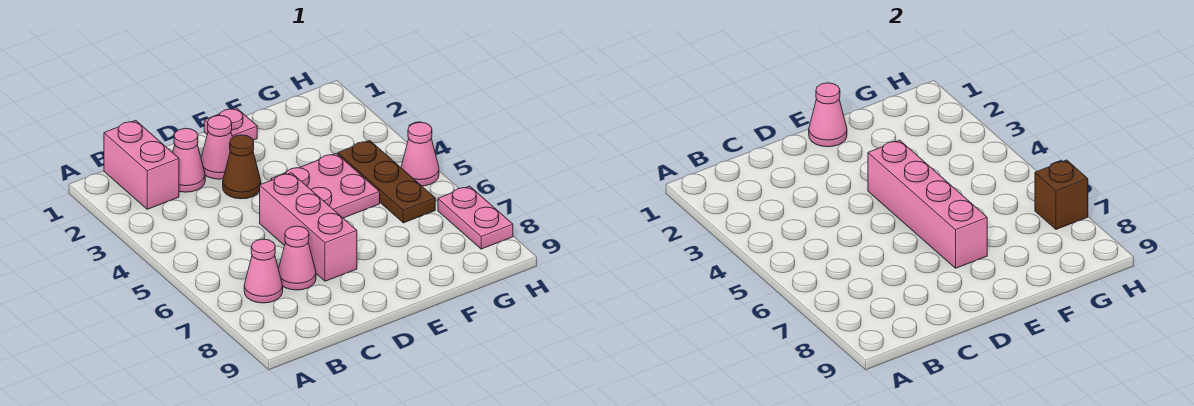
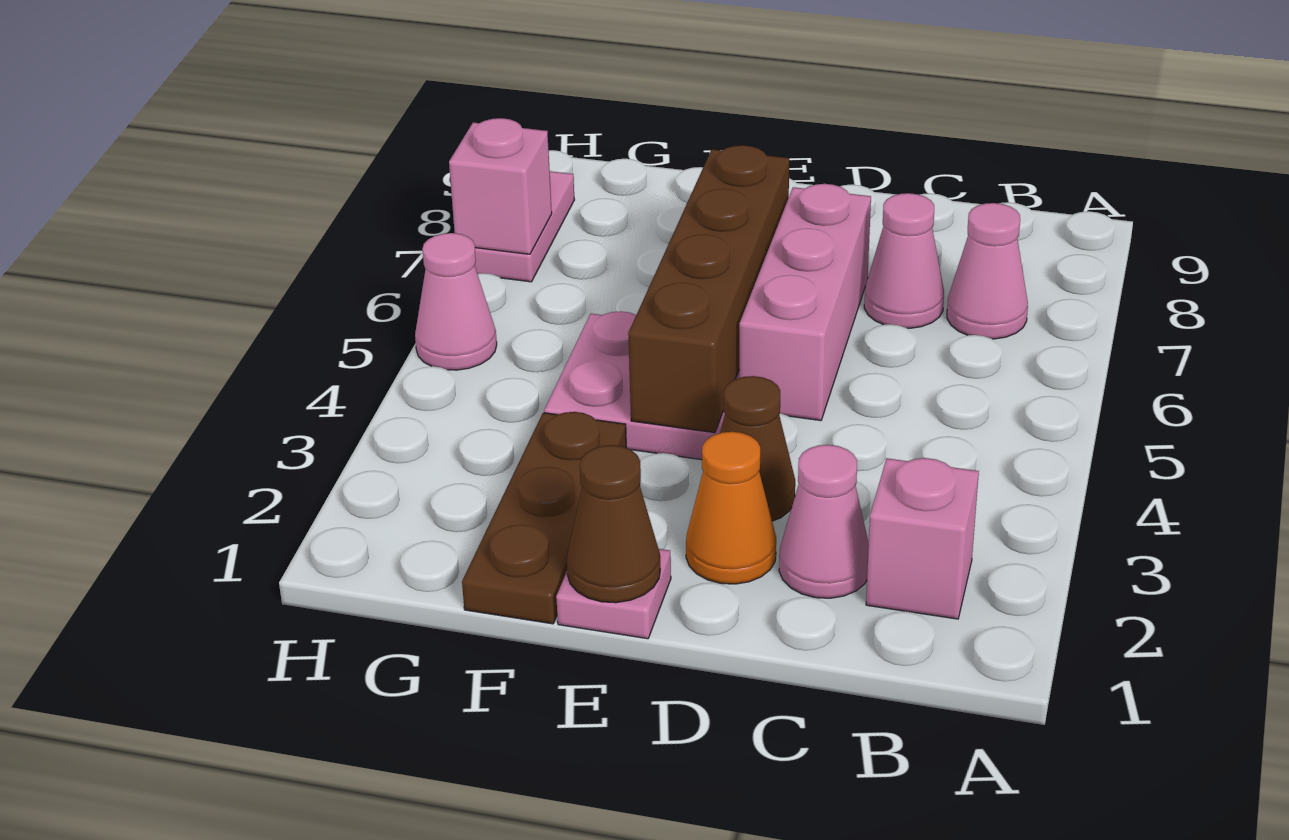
pink 1x2 brick [104,120,179,209] -> pink 1x1 brick [866,458,979,619]
pink 1x1 cone [201,116,233,179] -> orange 1x1 cone [686,432,776,584]
pink 1x1 cone [809,83,847,147] -> brown 1x1 cone [567,445,660,603]
pink 1x4 brick [868,140,987,268] -> brown 1x4 brick [628,145,789,433]
brown 1x3 plate [338,140,435,223] -> brown 1x3 plate moved to [462,412,626,624]
brown 1x1 brick [1035,160,1088,229] -> pink 1x1 brick [449,118,552,254]

